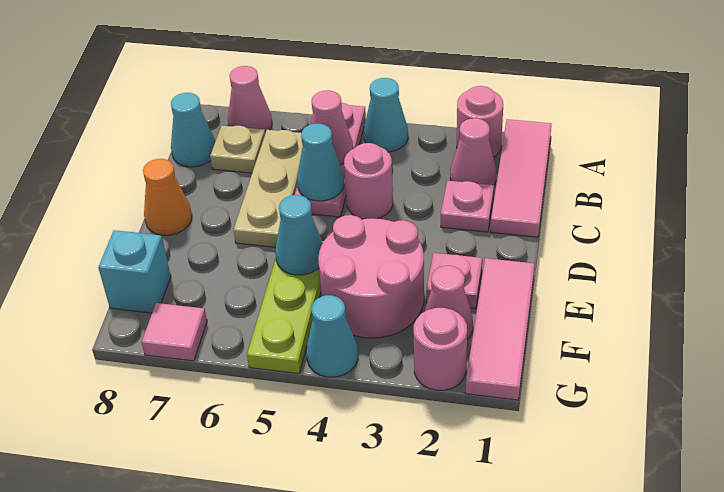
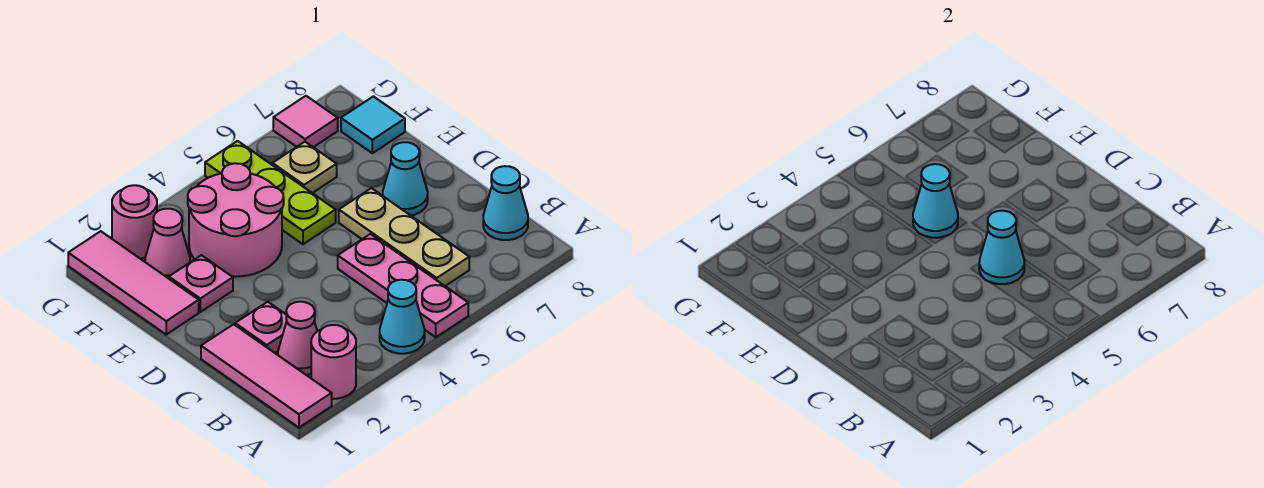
pink 1x1 cone [228,66,272,133] -> none
pink 1x1 cone [311,90,353,165] -> none
tan 1x1 plate [210,126,265,173] -> tan 1x1 plate moved to [272,142,337,193]
pink 1x1 round brick [344,143,393,219] -> none
orange 1x1 cone [143,159,192,235] -> none
cyan 1x1 brick [98,230,171,313] -> cyan 1x1 tile [341,96,405,153]
cyan 1x1 cone [306,295,358,377] -> cyan 1x1 cone moved to [383,142,428,215]

